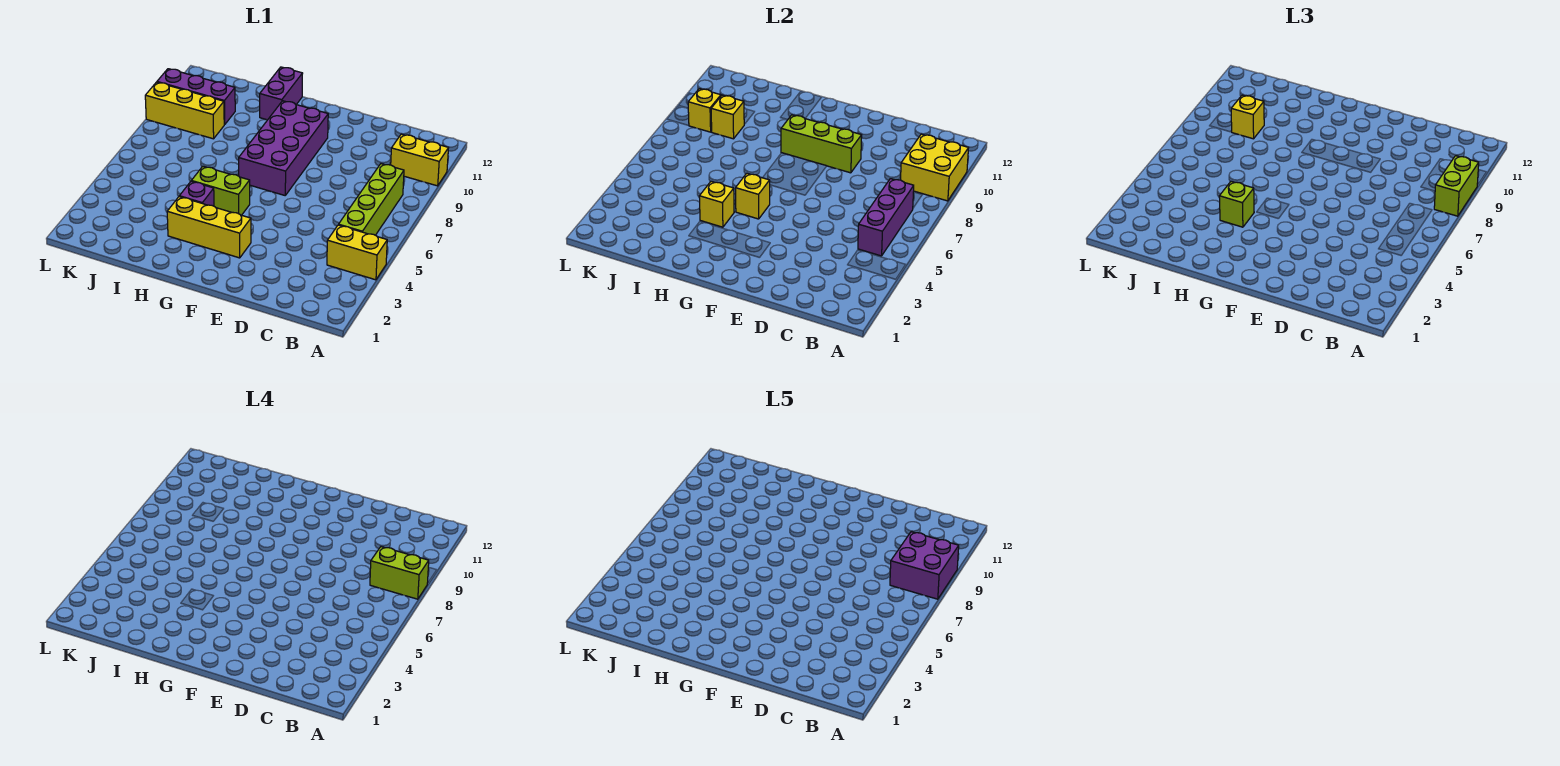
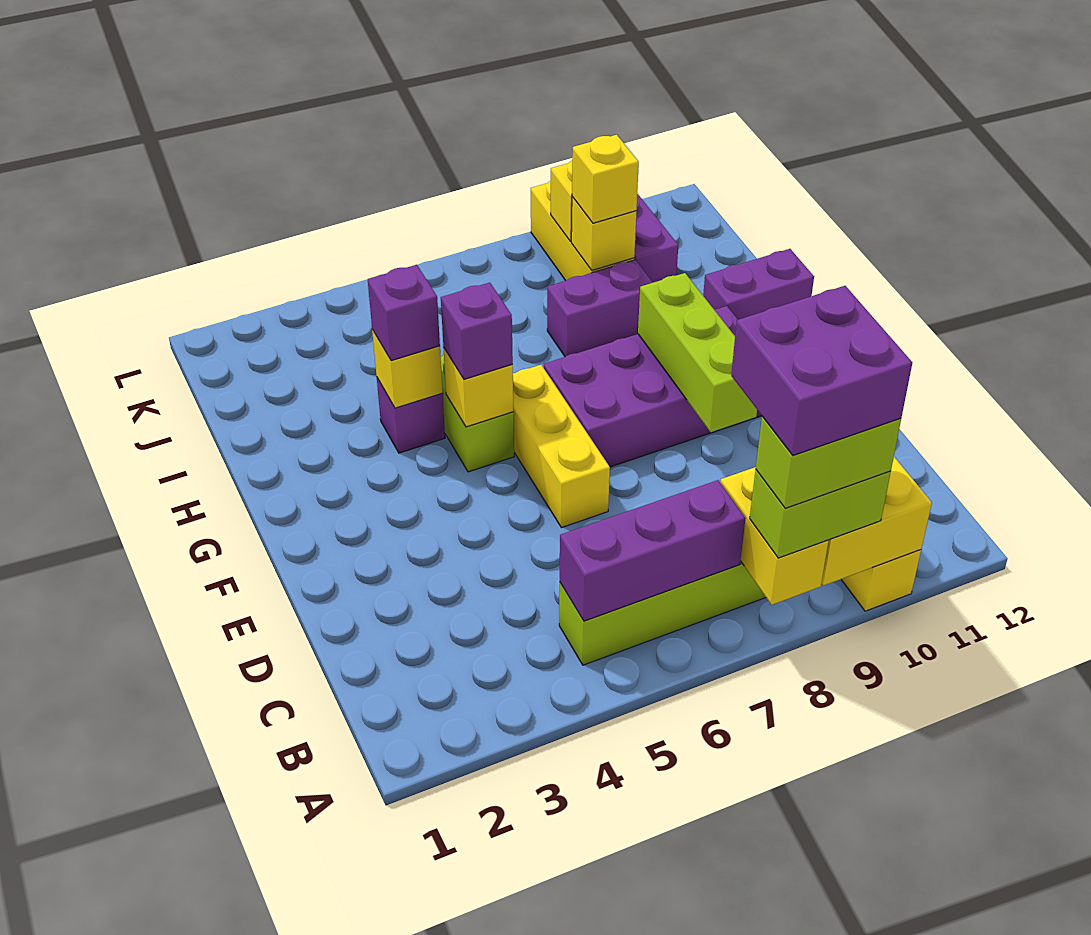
yellow 1x2 brick [327,225,387,280] -> yellow 1x2 brick moved to [720,467,829,605]
lime 1x2 brick [370,547,429,599] -> lime 1x2 brick turned to [756,417,901,508]
yellow 1x3 brick [167,197,251,258] -> yellow 1x3 brick moved to [513,365,610,528]
none -> purple 1x1 brick [441,283,513,379]
lime 1x1 brick [1219,181,1254,227] -> purple 1x1 brick [368,265,440,361]
none -> purple 1x2 brick [547,260,653,357]

